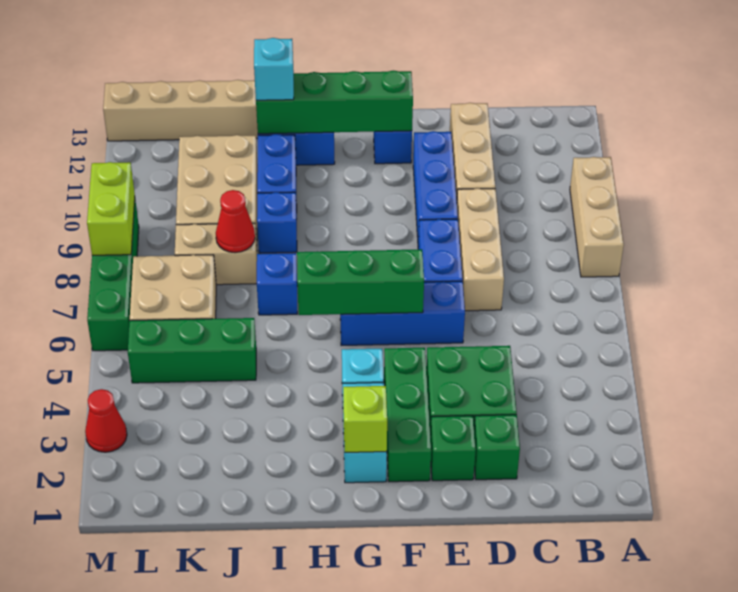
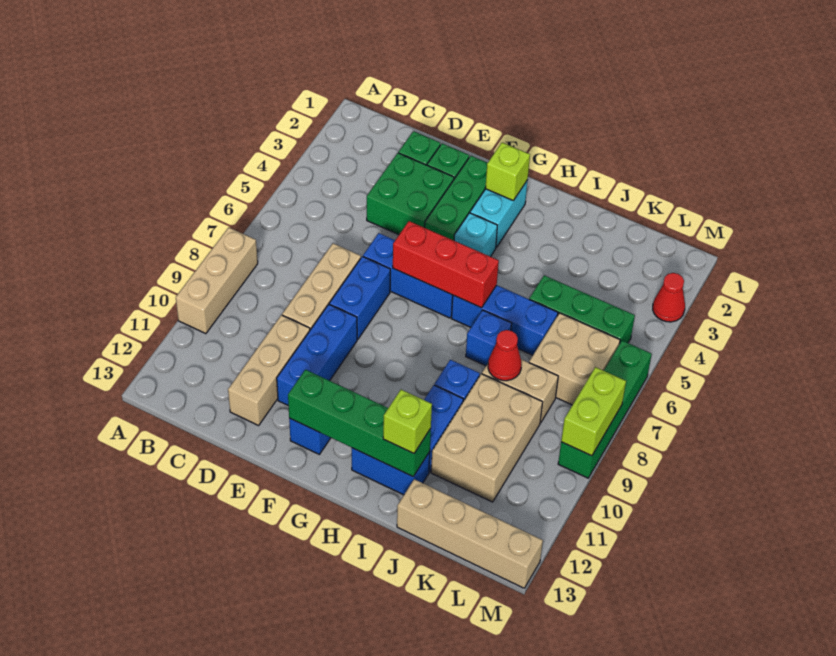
green 1x3 brick [297,249,424,315] -> red 1x3 brick [393,221,499,308]
none -> blue 1x3 brick [451,285,558,355]
cyan 1x1 brick [254,38,294,100] -> lime 1x1 brick [383,390,432,453]

